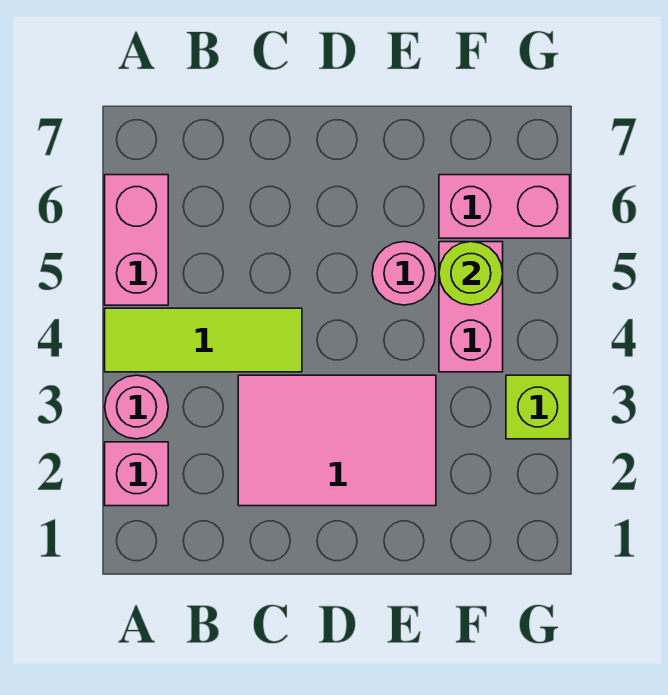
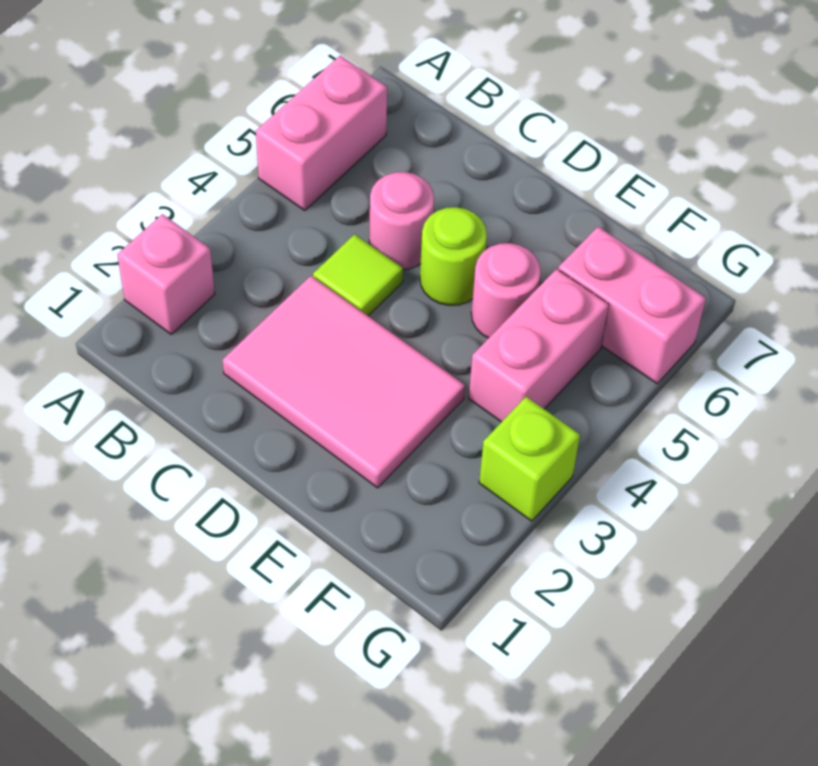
pink 1x1 round brick [105,375,168,439] -> pink 1x1 round brick moved to [369,172,434,269]
lime 1x3 tile [105,308,302,372] -> lime 1x1 tile [313,234,403,316]
lime 1x1 round brick [439,242,503,305] -> lime 1x1 round brick moved to [420,207,487,305]

